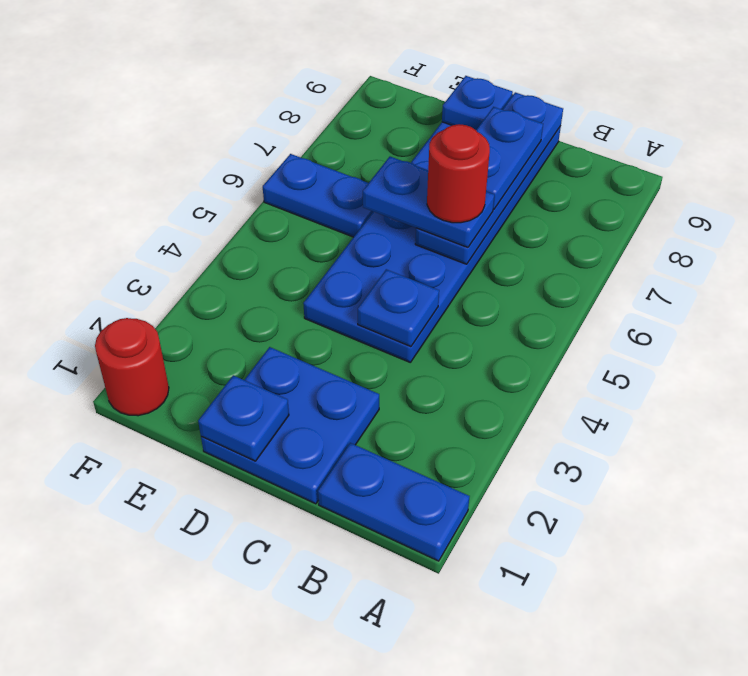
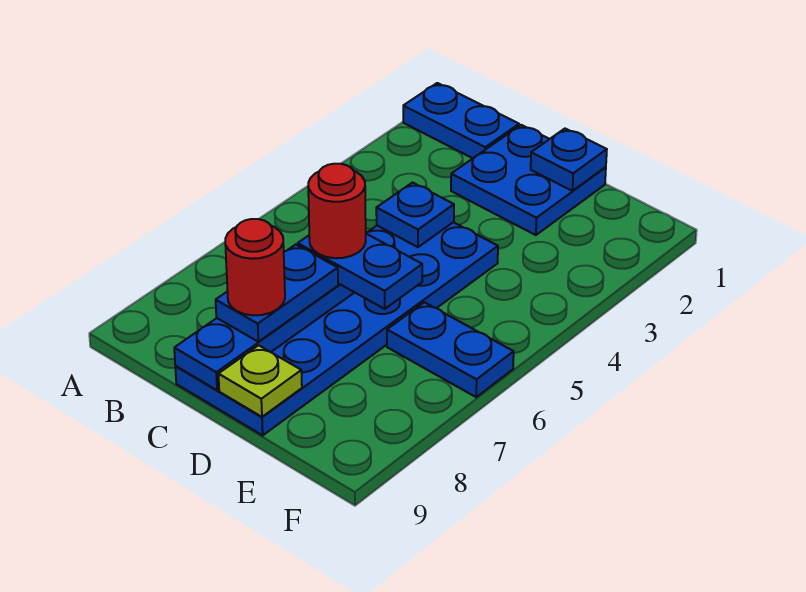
blue 1x1 plate [442,76,513,130] -> lime 1x1 plate [218,345,302,417]
red 1x1 round brick [95,318,169,416] -> red 1x1 round brick moved to [225,219,285,315]

